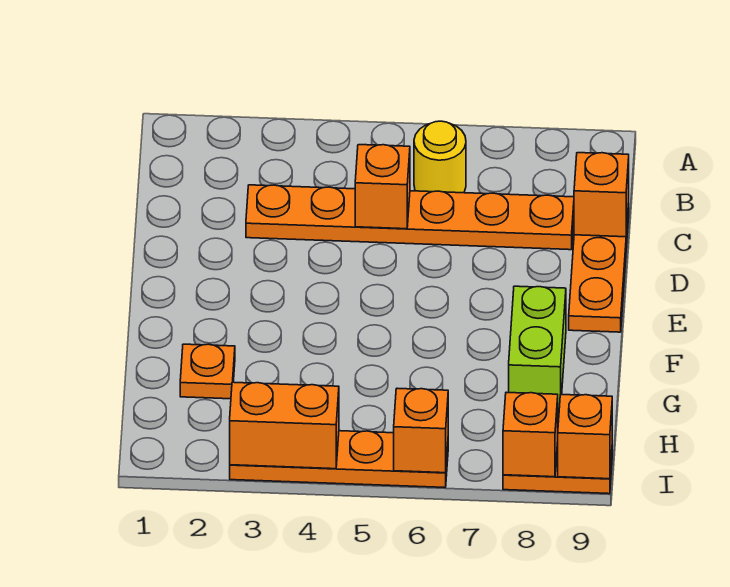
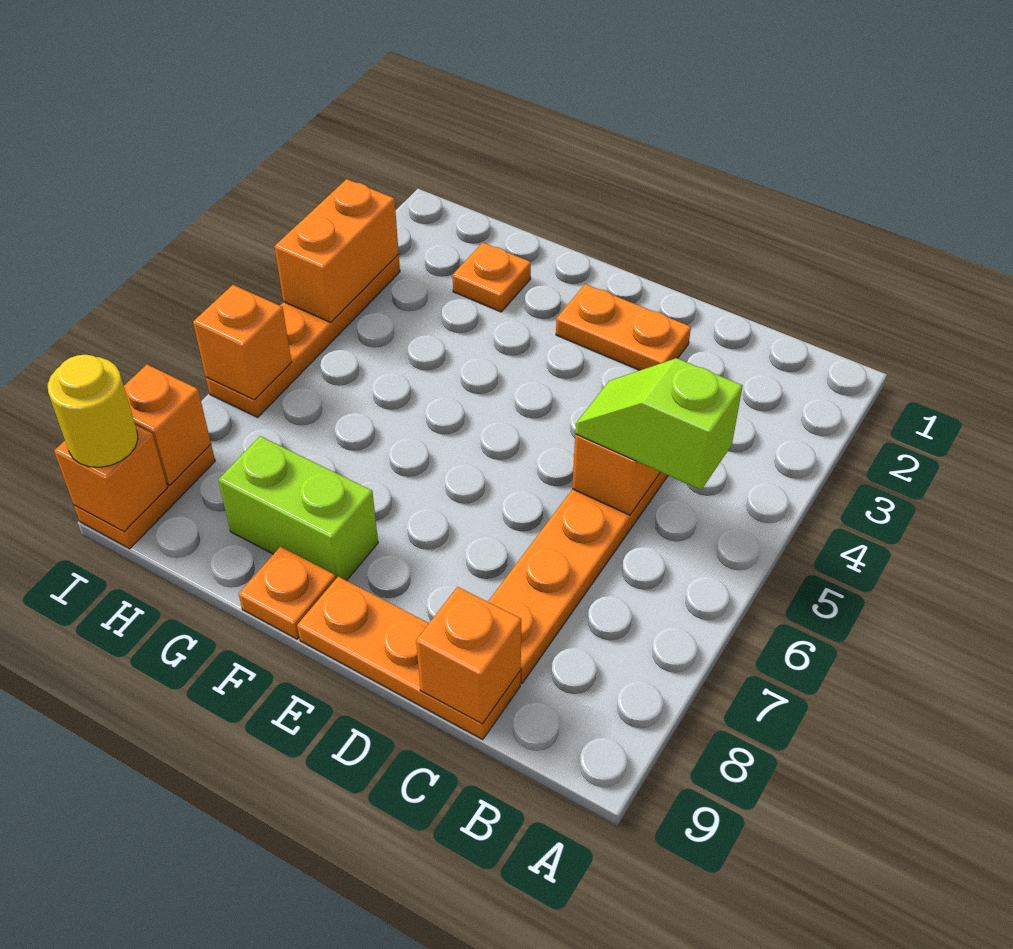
none -> lime 1x2 slope [575,358,743,490]
yellow 1x1 round brick [414,121,466,193] -> yellow 1x1 round brick moved to [48,355,138,467]
none -> orange 1x2 plate [556,284,691,370]
none -> orange 1x1 plate [239,547,336,639]

